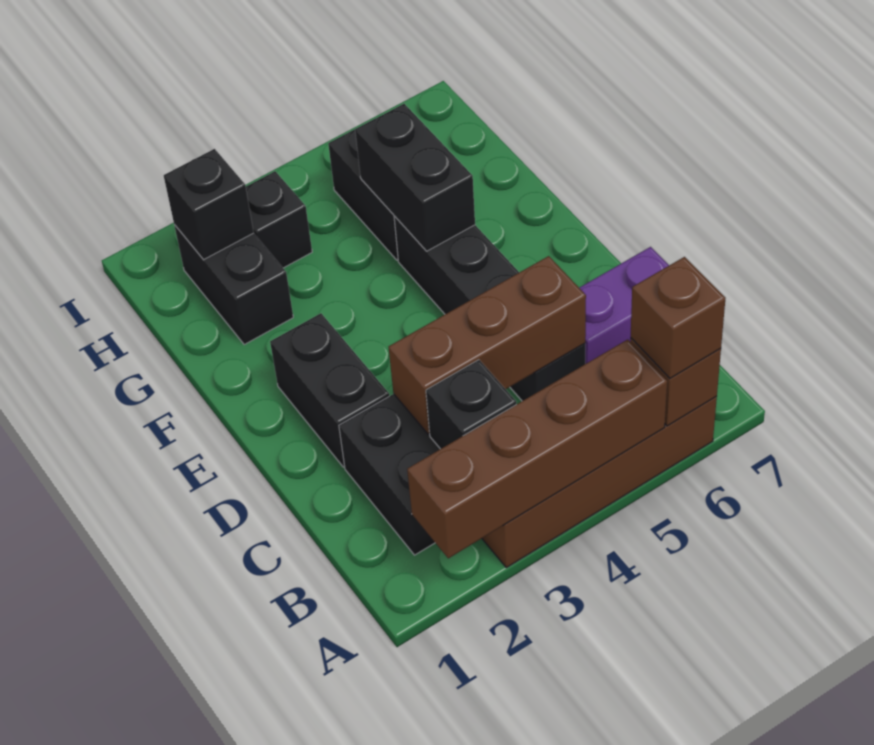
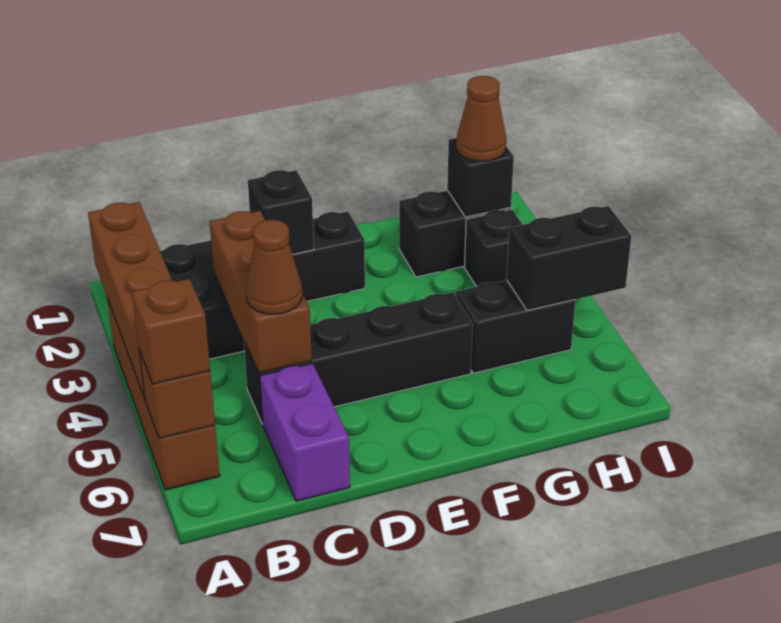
black 1x1 brick [426,360,516,449] -> black 1x1 brick moved to [248,170,314,254]
none -> brown 1x1 cone [246,220,303,314]
black 1x2 brick [355,104,475,251] -> black 1x2 brick moved to [507,206,631,311]
none -> brown 1x1 cone [456,76,506,162]

